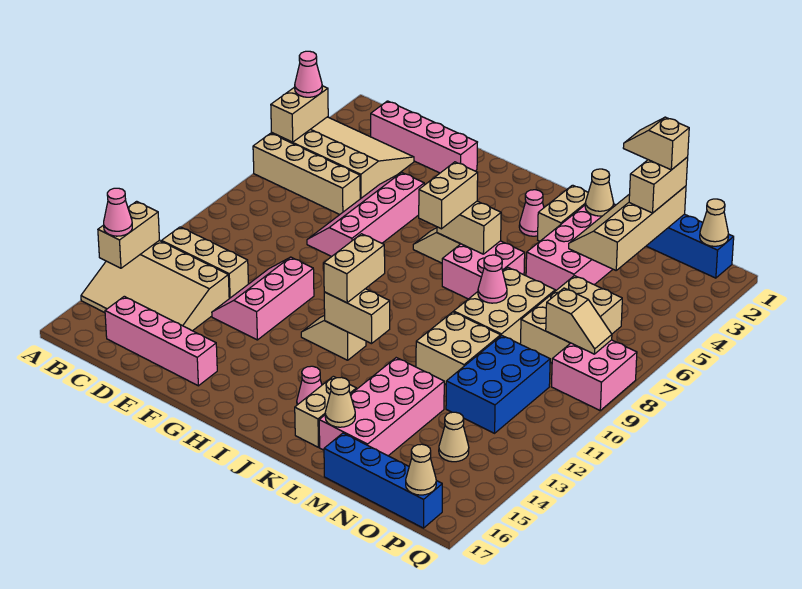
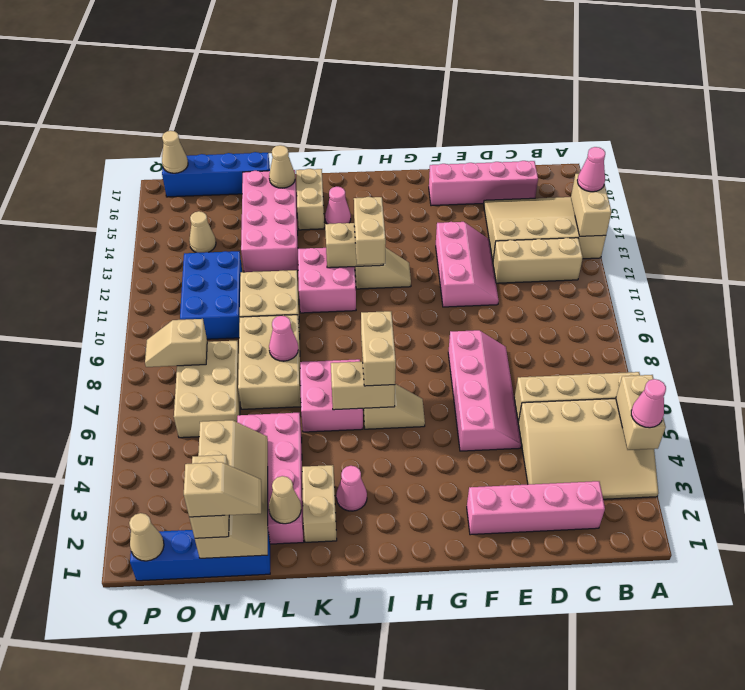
pink 2x2 brick [551,340,637,410] -> pink 2x2 brick moved to [298,248,356,313]

